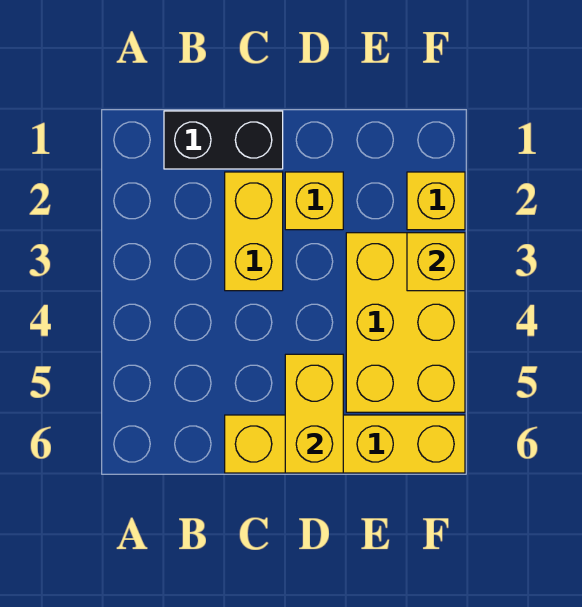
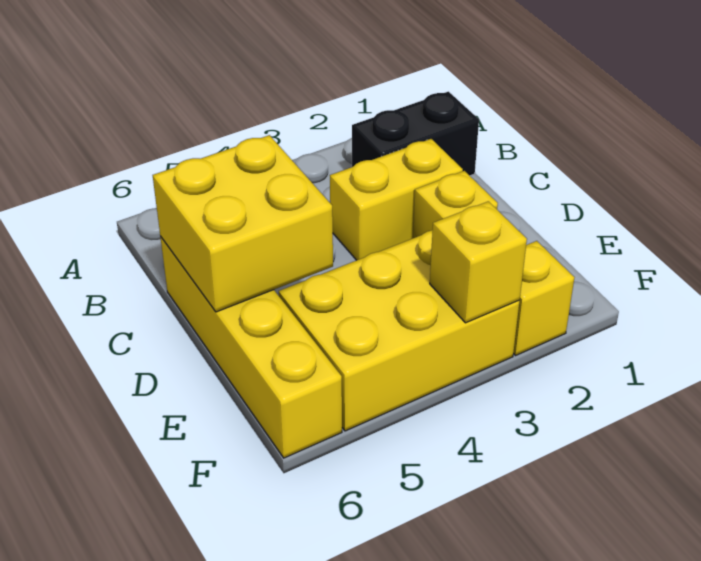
black 1x2 brick [164,111,283,169] -> black 1x2 brick turned to [352,92,479,176]
yellow 1x2 brick [285,354,343,473] -> yellow 2x2 brick [153,135,333,312]

